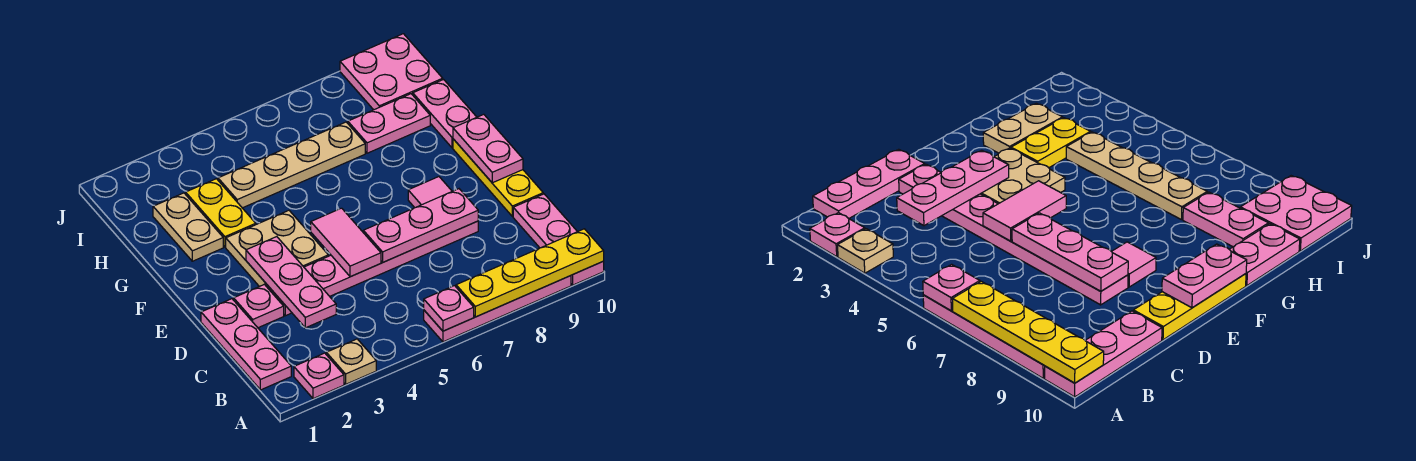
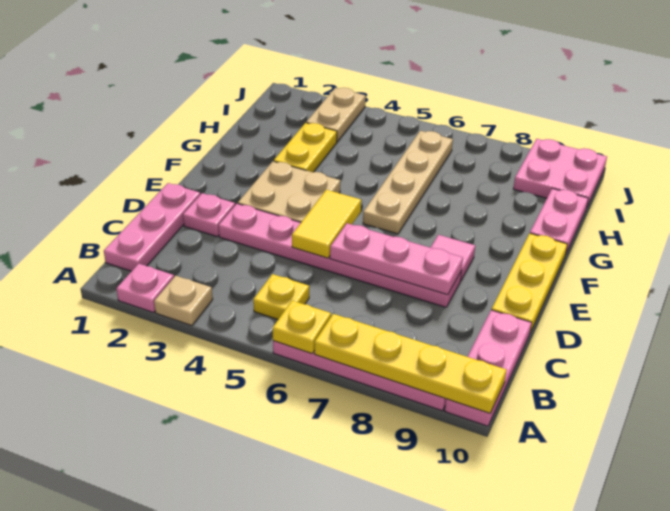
pink 1x1 plate [424,286,474,331] -> yellow 1x1 plate [272,301,331,354]
none -> yellow 1x1 plate [253,274,309,319]
pink 1x3 plate [246,237,336,328] -> none
pink 1x2 tile [311,208,381,277] -> yellow 1x2 tile [292,190,361,258]
pink 1x2 plate [453,114,523,183] -> none
tan 1x2 plate [153,193,223,261] -> tan 1x2 plate moved to [306,88,366,142]
tan 1x4 plate [218,122,365,208] -> tan 1x4 plate turned to [363,131,453,234]
pink 1x2 plate [348,94,430,153] -> none

